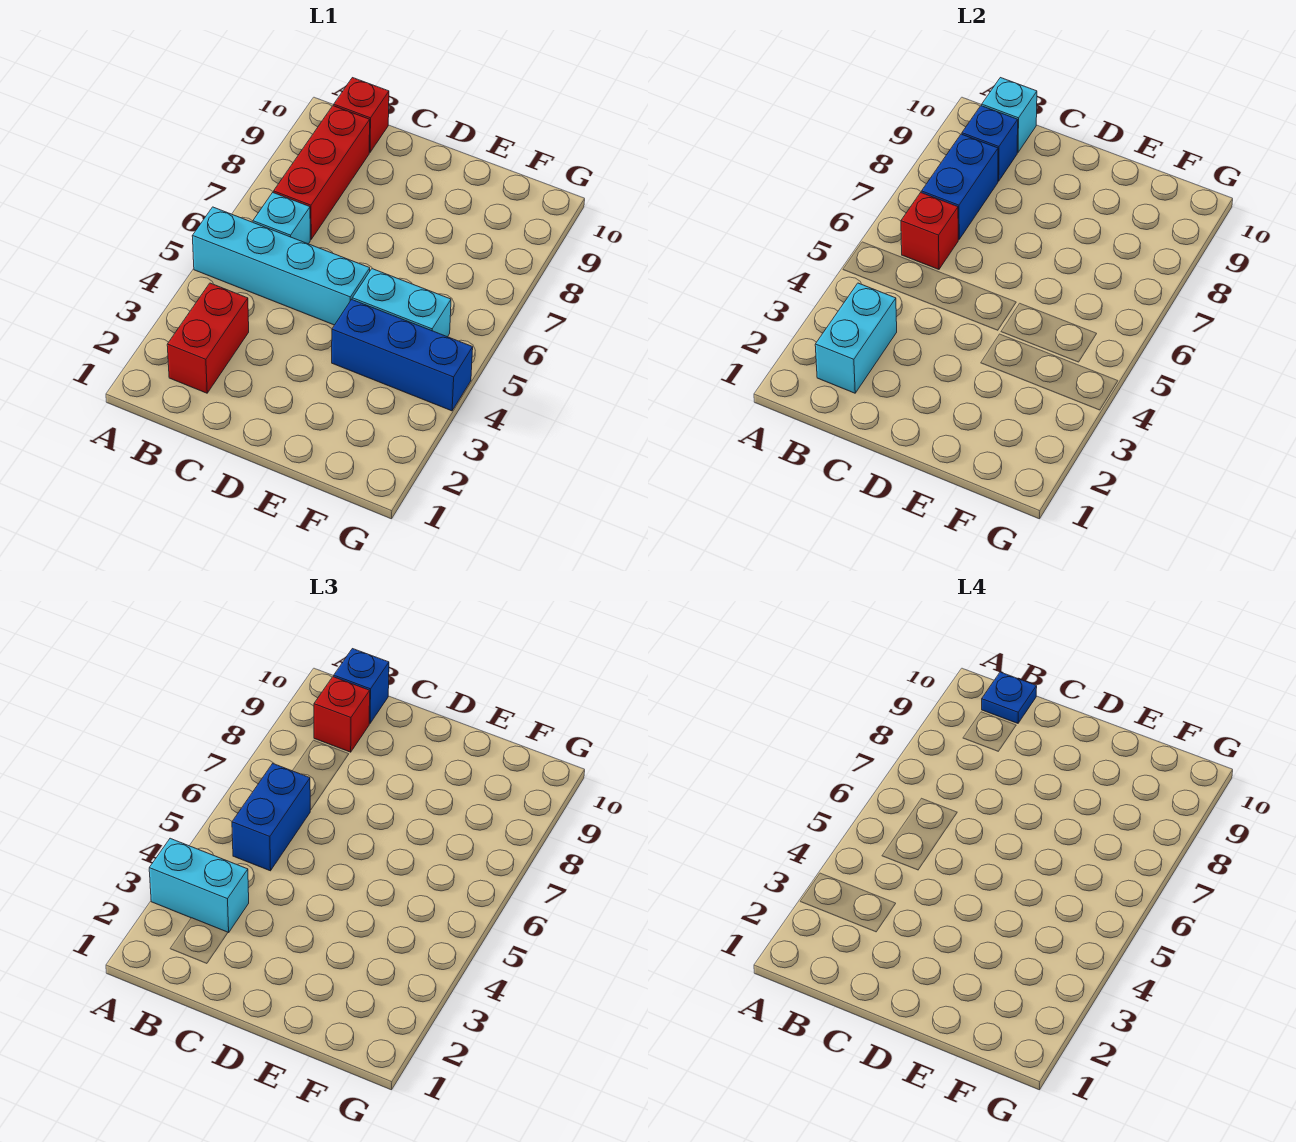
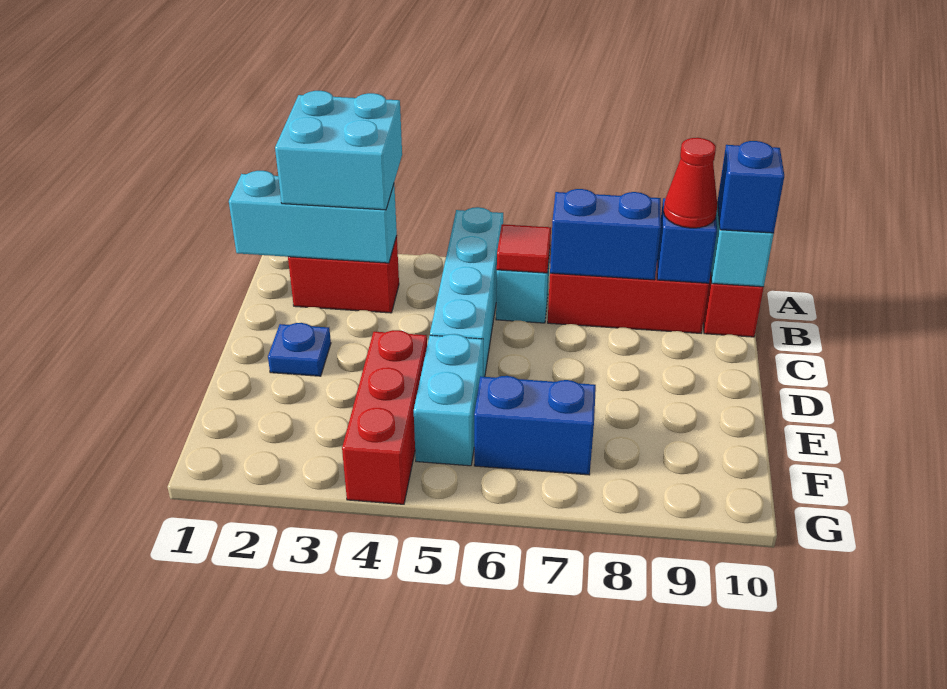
cyan 1x2 brick [149,838,249,933] -> cyan 2x2 brick [275,91,402,210]
cyan 1x2 brick [815,283,897,393] -> cyan 1x3 brick [229,171,397,263]
blue 1x2 brick [232,764,310,871] -> blue 1x2 brick moved to [474,376,596,475]
red 1x1 brick [901,193,958,269] -> red 1x1 tile [497,224,551,273]
red 1x1 brick [314,677,370,752] -> red 1x1 cone [663,138,717,228]
blue 1x1 plate [982,672,1037,723] -> blue 1x1 plate moved to [268,323,331,376]
blue 1x3 brick [332,299,473,411] -> red 1x3 brick [342,330,427,504]

